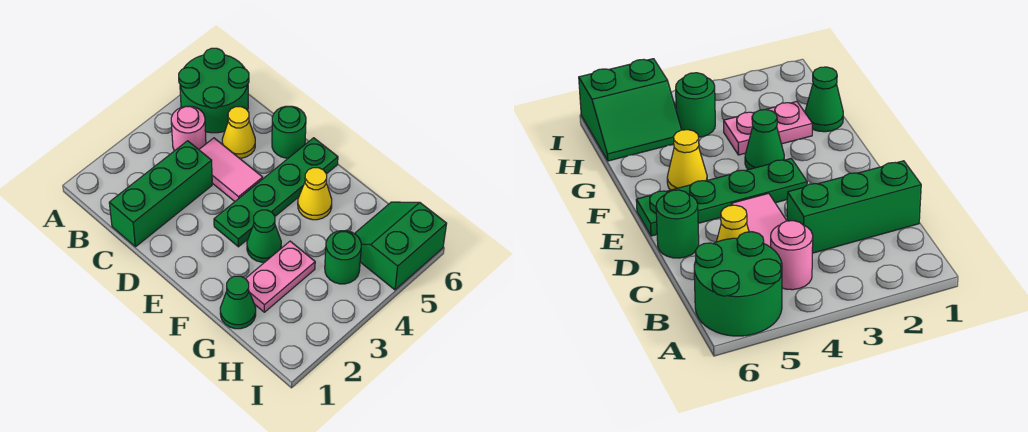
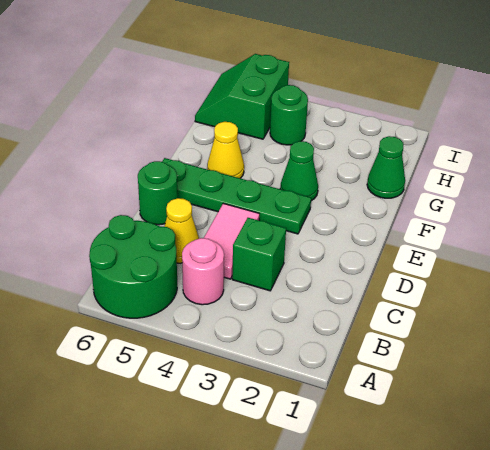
green 1x3 brick [109,141,212,247] -> green 1x1 brick [232,218,286,291]
pink 1x2 plate [246,241,315,312] -> none
green 2x2 slope [354,202,447,290] -> green 2x2 slope turned to [195,54,289,139]

